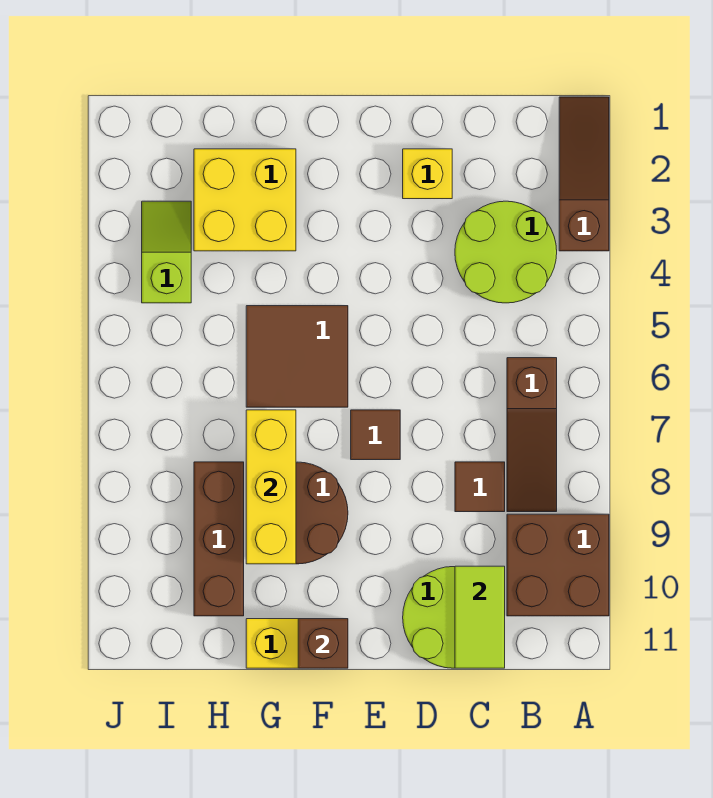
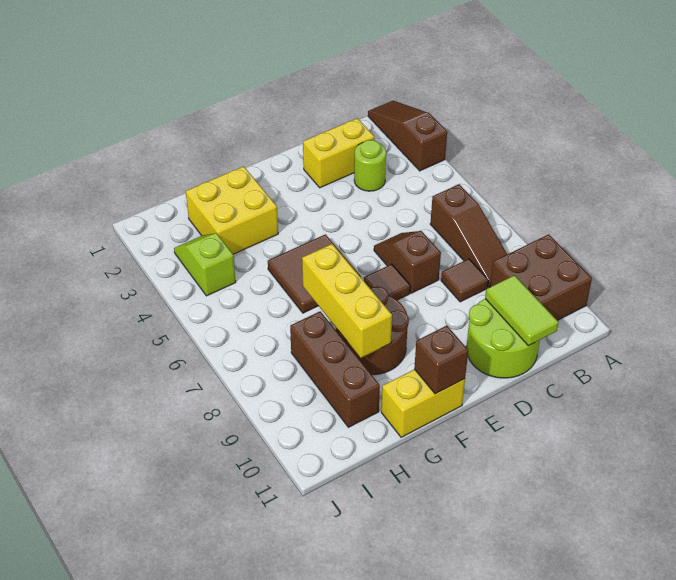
lime 2x2 round brick [455,201,557,303] -> lime 1x1 round brick [354,140,386,191]
yellow 1x1 brick [403,149,452,199] -> yellow 1x2 brick [303,118,374,188]
none -> brown 1x2 slope [374,231,441,293]

